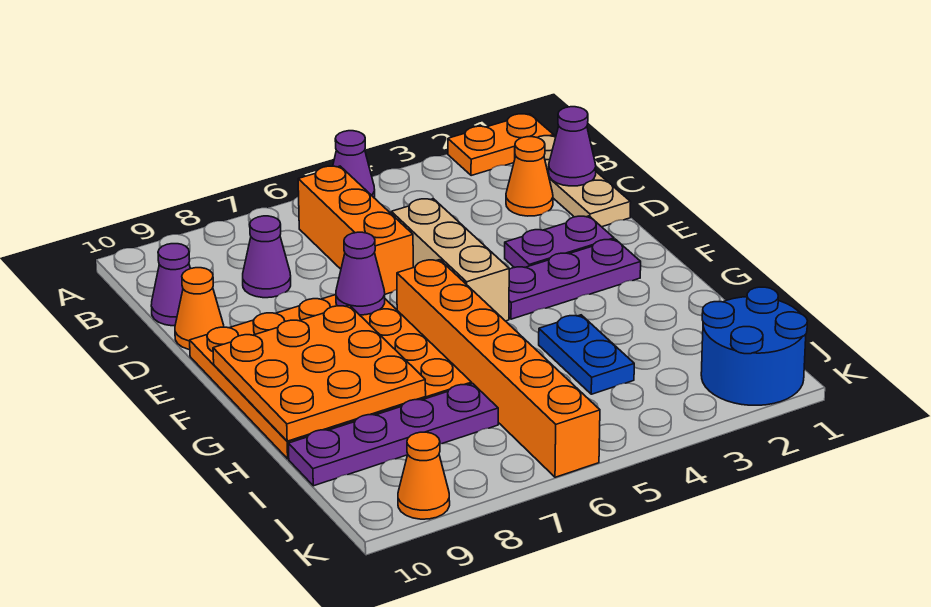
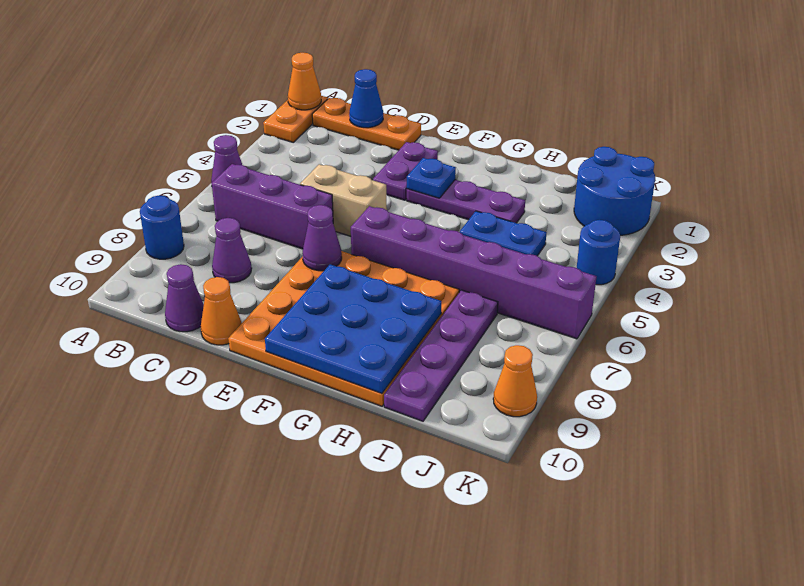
none -> blue 1x1 round brick [140,195,184,259]
tan 1x3 plate [515,136,631,227] -> orange 1x3 plate [312,98,421,150]
orange 1x3 brick [298,166,413,294] -> purple 1x3 brick [212,164,333,249]
purple 1x1 cone [549,107,596,186] -> blue 1x1 cone [349,69,383,128]
orange 1x1 cone [506,137,553,216] -> orange 1x1 cone moved to [288,53,321,110]
tan 1x3 brick [391,199,509,321] -> tan 1x2 brick [300,164,387,236]
purple 1x3 plate [509,239,641,319] -> purple 1x3 plate turned to [407,180,525,223]
none -> blue 1x1 plate [407,158,456,198]
orange 1x6 brick [397,260,600,477] -> purple 1x6 brick [351,206,596,339]
orange 3x3 plate [213,305,426,441] -> blue 3x3 plate [265,264,441,394]
none -> blue 1x1 round brick [577,220,620,285]

